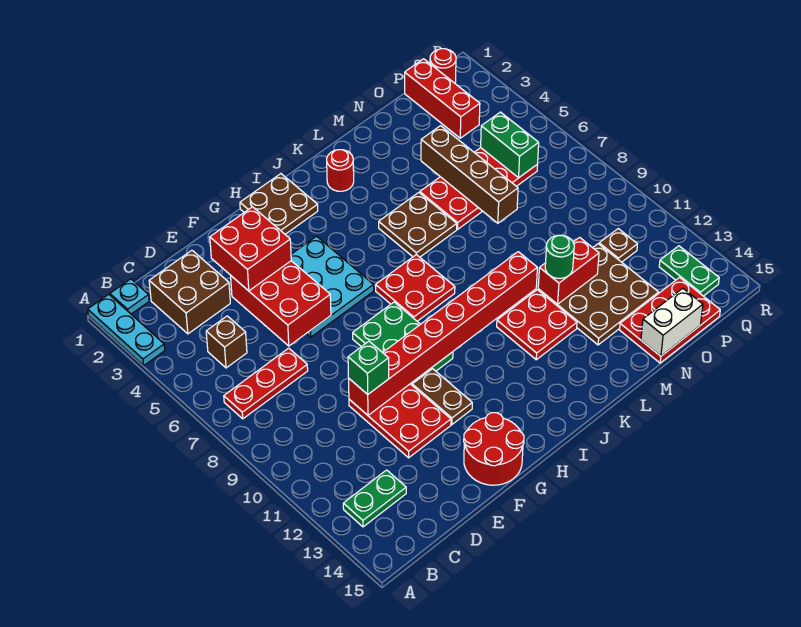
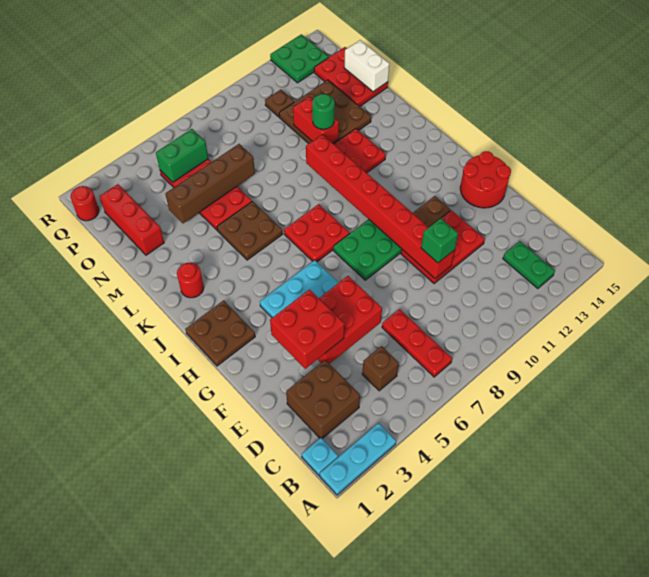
red 1x3 brick [405,59,480,138] -> red 1x3 brick turned to [100,184,164,255]
green 1x2 plate [659,246,719,296] -> green 2x2 plate [270,34,329,83]

